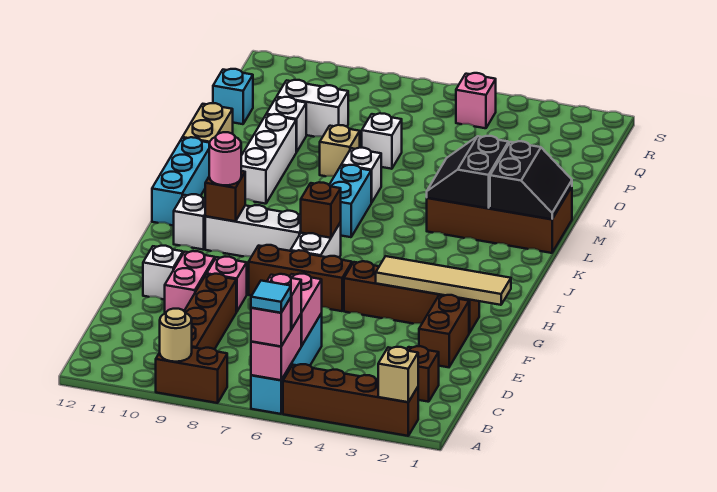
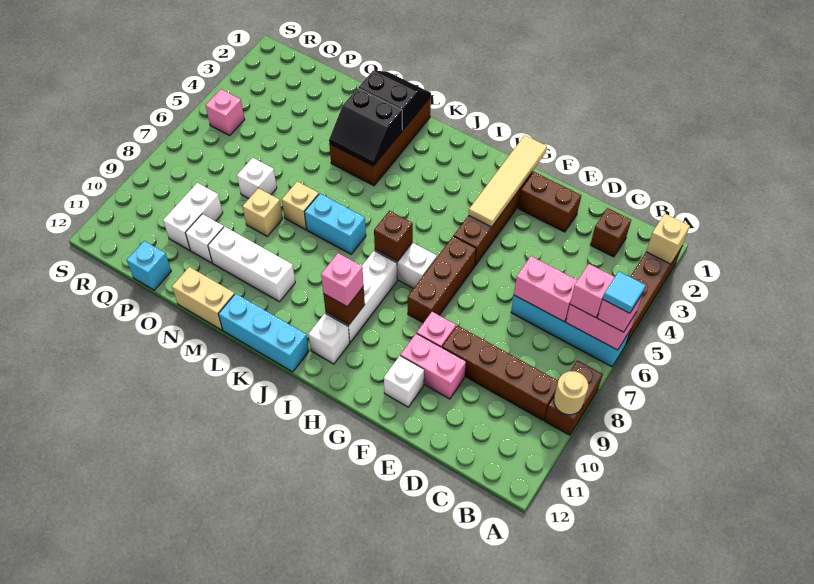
pink 1x1 round brick [209,132,241,185] -> pink 1x1 brick [321,253,364,307]
white 1x1 brick [342,148,381,203] -> tan 1x1 brick [282,181,319,230]

